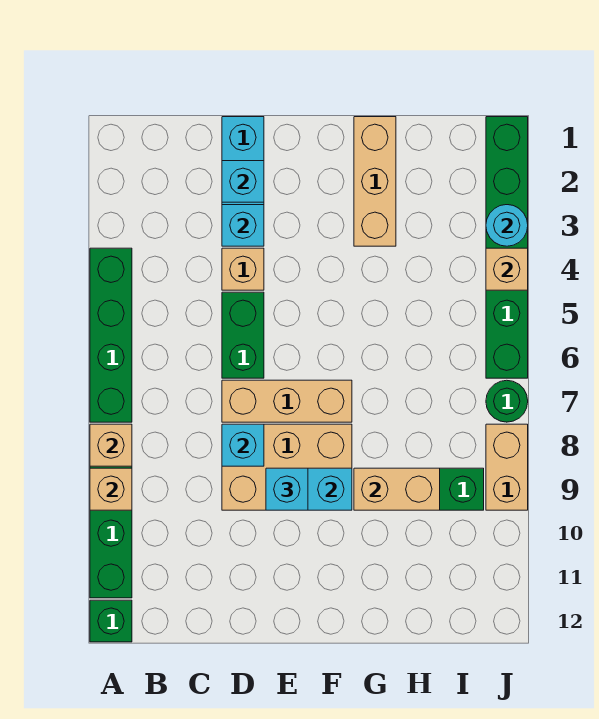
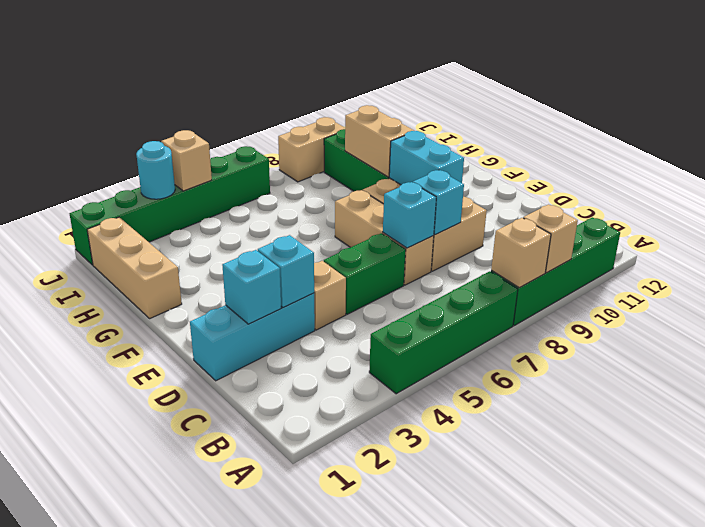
green 1x1 brick [90,600,132,642] -> none
cyan 1x1 brick [266,468,308,510] -> cyan 1x1 brick moved to [383,182,436,248]
tan 1x3 brick [354,117,396,246] -> tan 1x3 brick turned to [87,217,182,318]
green 1x1 round brick [486,380,528,422] -> none

